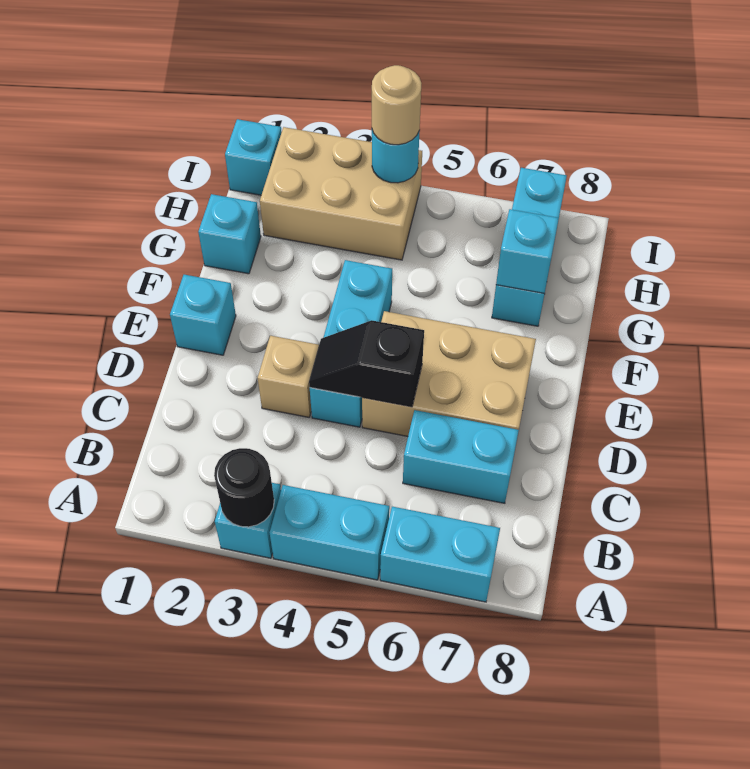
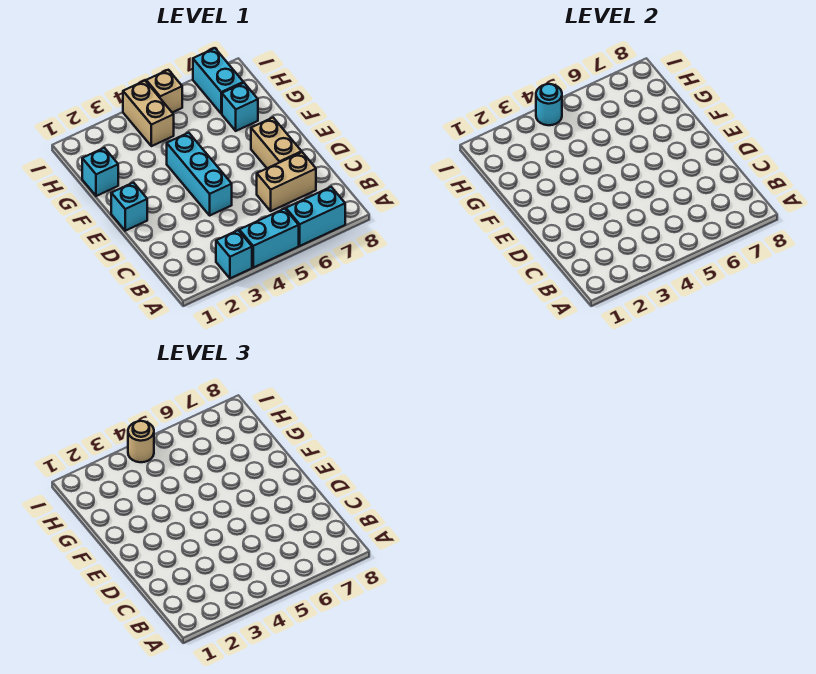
black 1x1 round brick [214,448,274,527] -> none
cyan 1x2 brick [403,410,519,503] -> tan 1x2 brick [257,152,316,211]
tan 1x1 brick [258,336,319,417] -> tan 1x1 brick moved to [146,70,182,112]
black 1x2 slope [309,320,424,407] -> none
tan 2x3 brick [362,311,536,436] -> tan 1x2 brick [251,118,302,168]
cyan 1x1 brick [496,209,559,293] -> none
tan 2x3 brick [260,127,422,260] -> tan 1x2 brick [123,81,174,146]
cyan 1x1 brick [225,119,282,195] -> none

